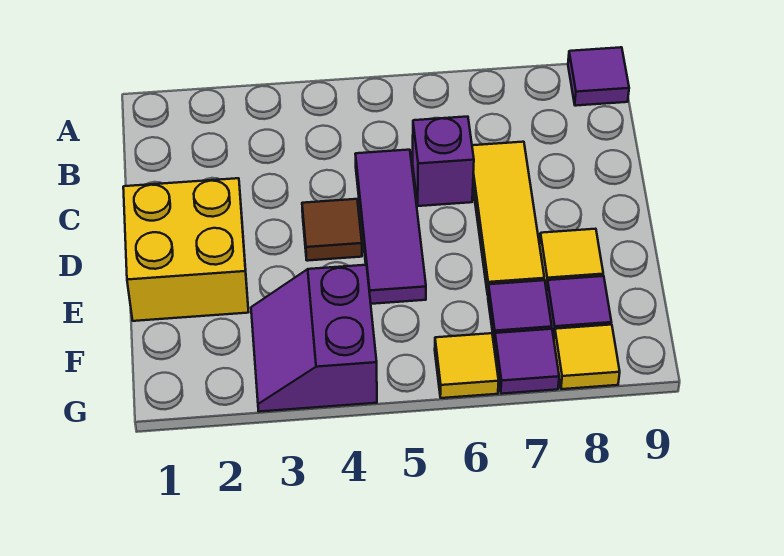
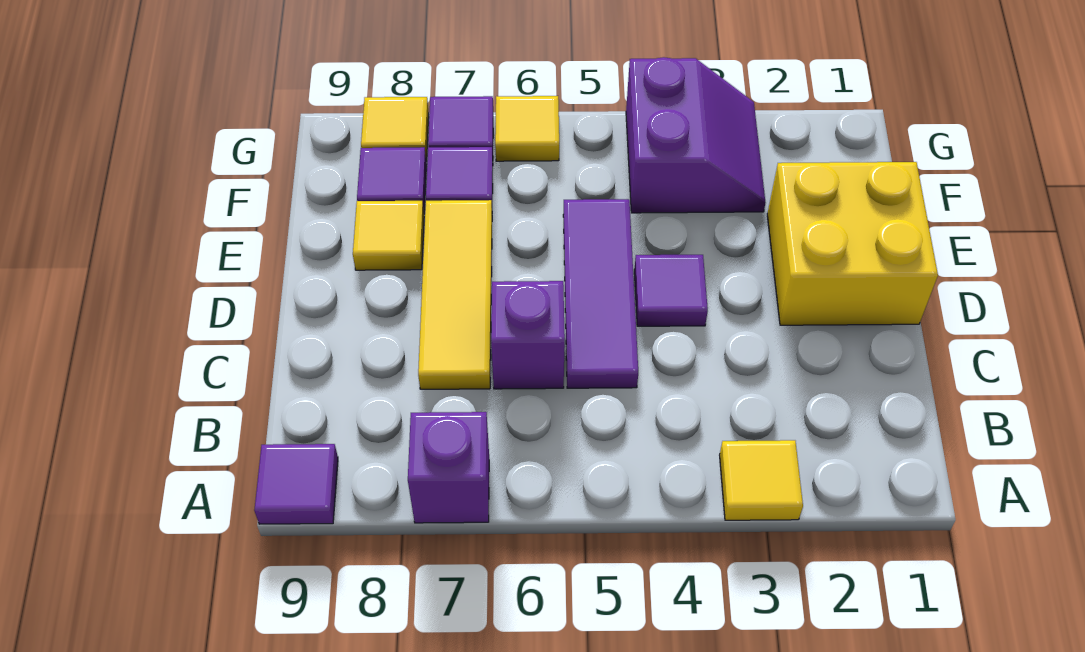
none -> yellow 1x1 tile [720,440,803,520]
none -> purple 1x1 brick [408,412,489,523]
brown 1x1 tile [302,199,362,261] -> purple 1x1 tile [634,255,708,326]

